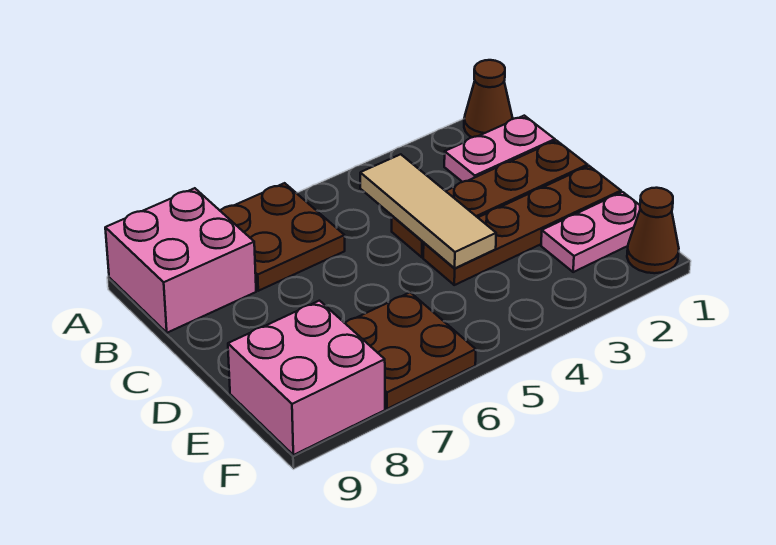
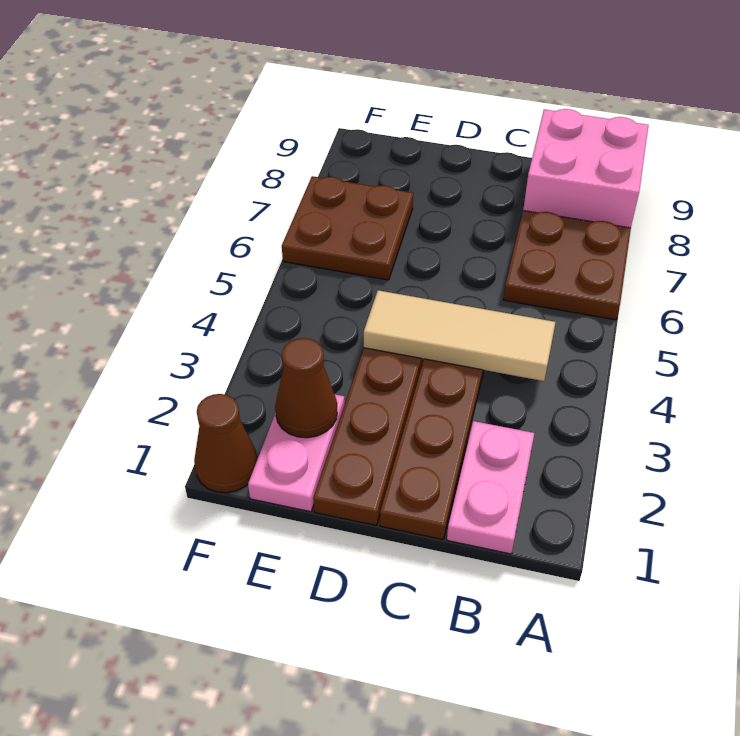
brown 1x1 cone [464,60,513,137] -> brown 1x1 cone moved to [275,338,337,438]
pink 2x2 brick [228,301,385,455] -> none

